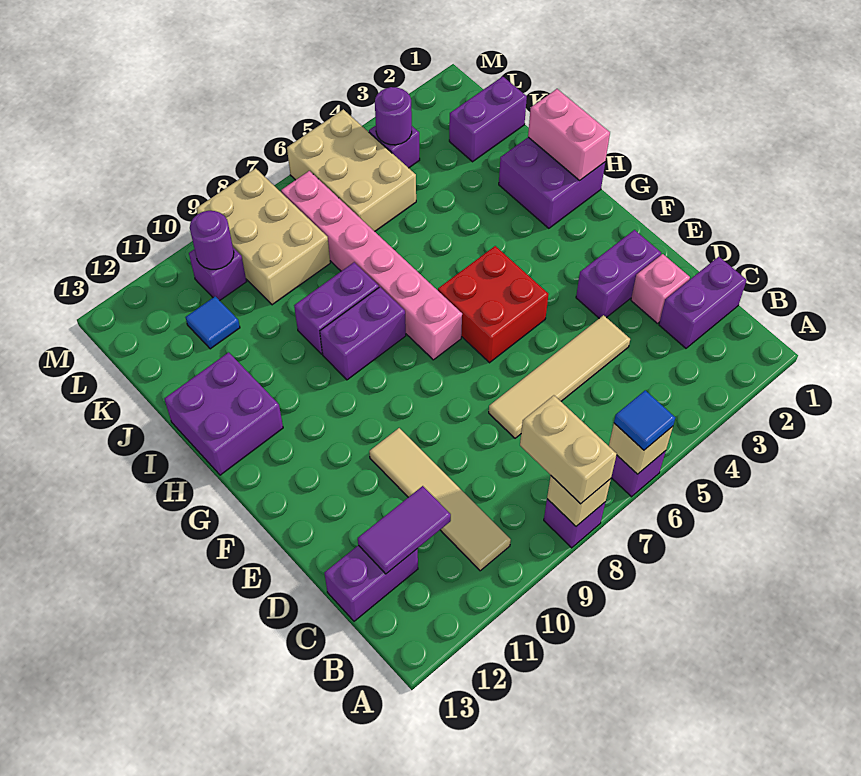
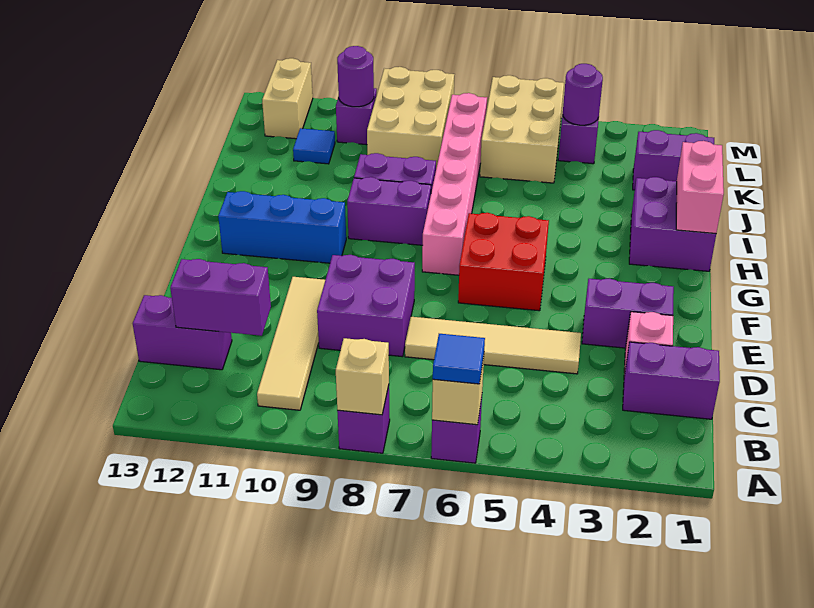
tan 1x2 brick [520,395,617,504] -> tan 1x2 brick moved to [262,58,313,139]
purple 1x2 tile [358,486,451,574] -> purple 1x2 brick [170,259,271,336]
none -> blue 1x3 brick [218,191,346,263]
purple 2x2 brick [164,352,283,475] -> purple 2x2 brick moved to [317,255,415,357]

